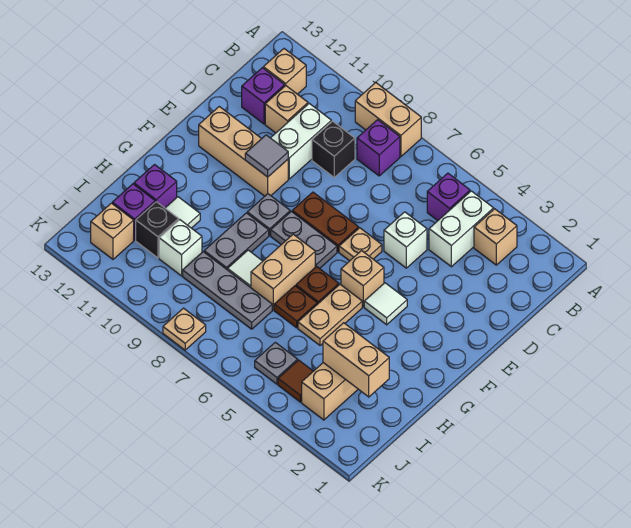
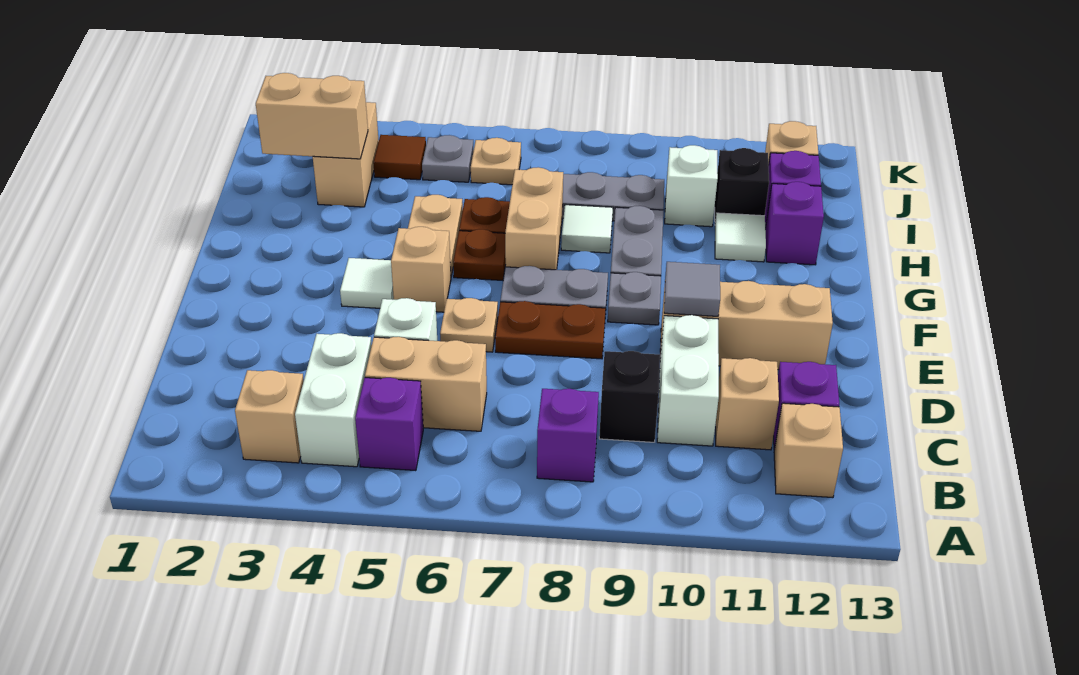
tan 1x2 brick [355,83,421,157] -> tan 1x2 brick moved to [365,337,487,431]
tan 1x1 plate [163,308,206,350] -> tan 1x1 plate moved to [471,138,521,185]

